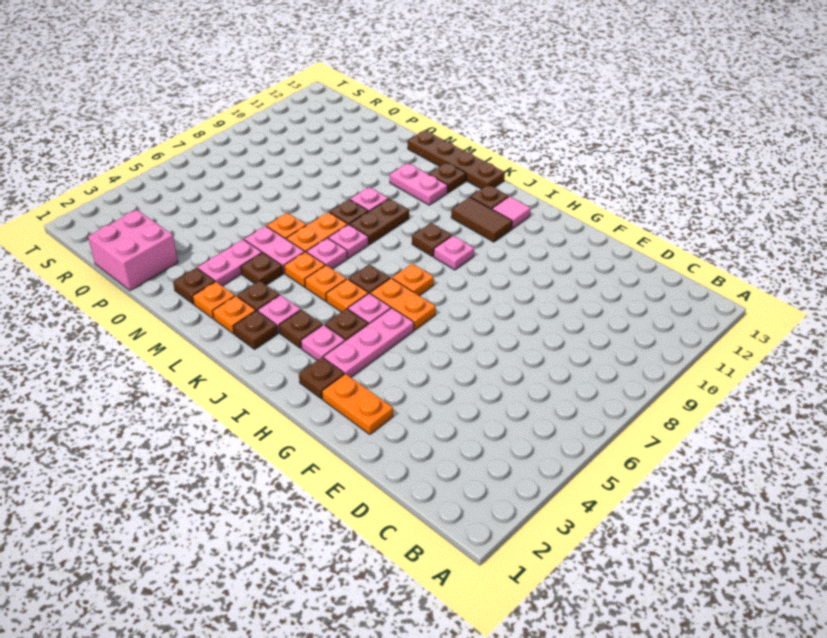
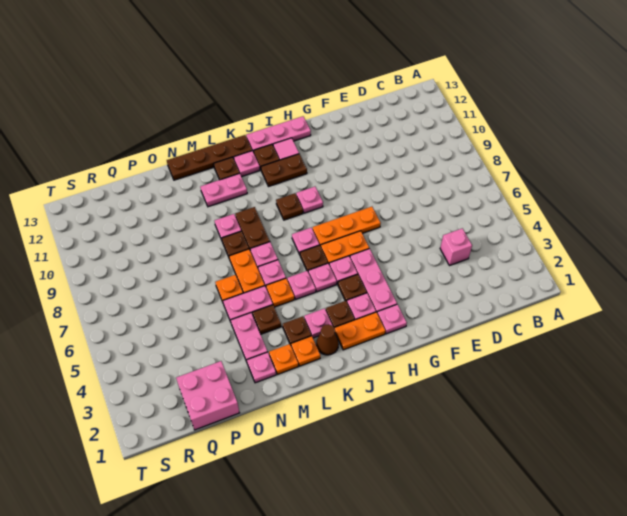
none -> pink 1x1 brick [440,228,472,266]
orange 1x2 plate [322,374,393,434] -> orange 1x2 plate moved to [335,312,385,350]
brown 1x1 plate [299,357,344,399] -> pink 1x1 plate [377,304,407,334]
none -> pink 1x3 plate [246,116,311,152]
orange 1x1 plate [392,263,434,295] -> orange 1x3 plate [313,207,381,246]
brown 1x2 tile [451,197,512,242] -> brown 1x2 plate [261,154,307,187]
orange 1x1 plate [326,279,368,312] -> pink 1x1 plate [308,263,337,292]
none -> pink 1x1 plate [292,228,319,254]
brown 1x1 plate [233,311,278,349] -> brown 1x1 cone [316,324,339,355]
orange 1x1 plate [305,265,346,301] -> pink 1x1 plate [287,271,316,299]
none -> pink 1x1 plate [234,151,260,177]
brown 1x1 plate [173,268,215,304] -> pink 1x1 plate [247,352,276,383]

